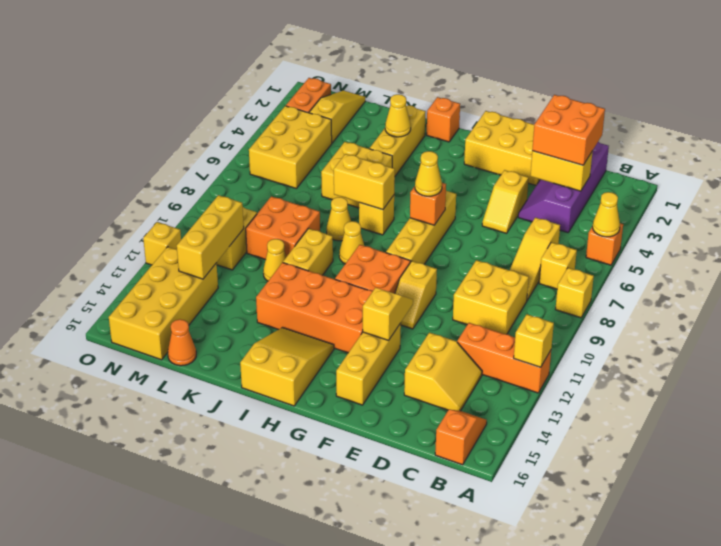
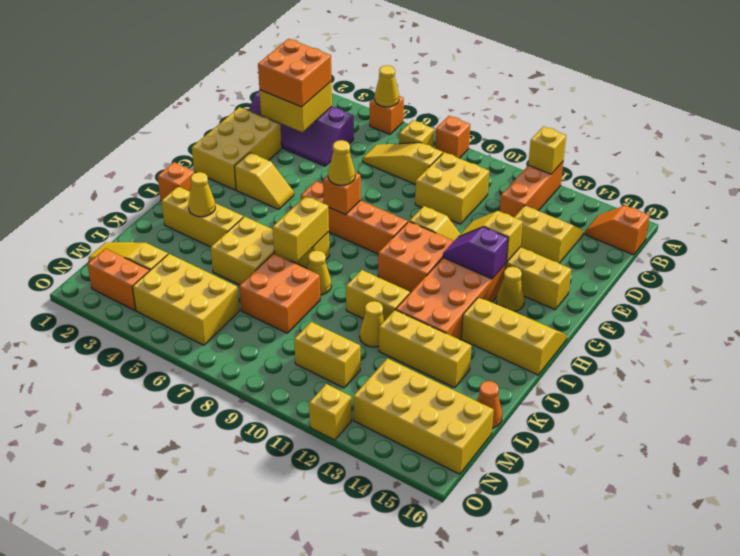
yellow 1x1 brick [555,268,594,318] -> orange 1x1 brick [435,116,470,158]
yellow 1x2 brick [530,151,593,191] -> yellow 2x2 brick [260,82,332,132]
yellow 1x3 slope [510,218,560,300] -> yellow 1x3 slope turned to [363,143,443,184]
yellow 1x2 slope [482,170,529,233] -> yellow 1x2 slope moved to [234,153,294,209]
yellow 1x4 brick [386,191,456,264] -> orange 1x4 brick [301,181,408,254]
none -> purple 1x2 slope [443,227,508,279]
yellow 2x3 slope [240,328,334,406] -> yellow 2x3 slope turned to [461,298,567,375]
yellow 1x1 cone [339,221,364,264] -> yellow 1x1 cone moved to [497,267,524,311]
orange 2x2 brick [246,196,320,260] -> orange 2x2 brick moved to [239,254,320,333]
yellow 1x3 brick [177,195,244,279] -> yellow 1x3 brick moved to [379,310,471,388]

